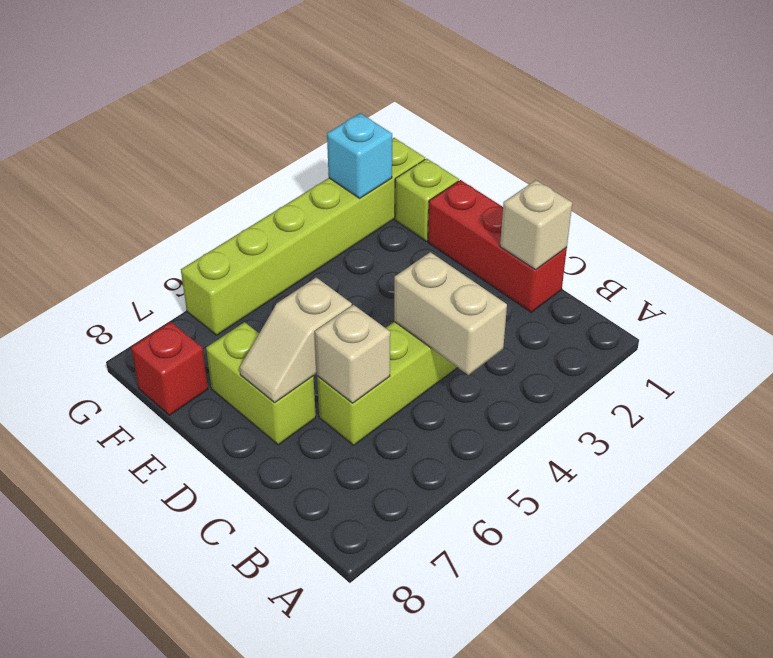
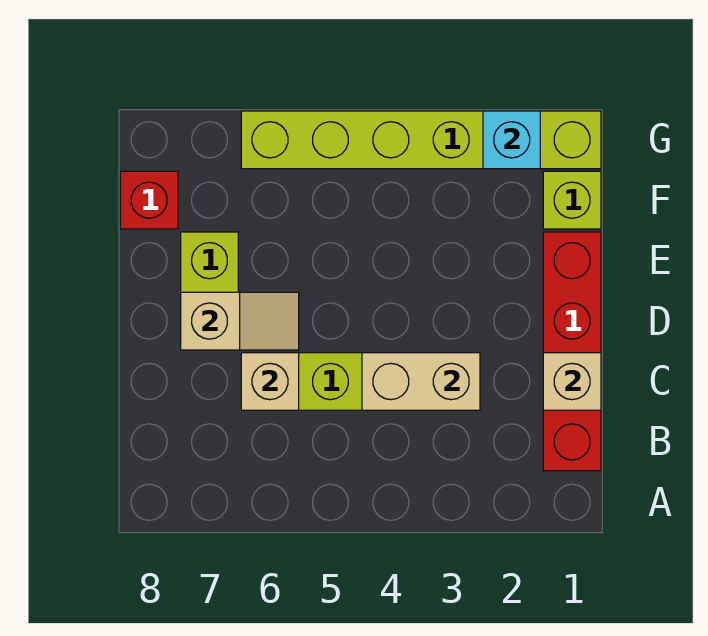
tan 1x2 brick [394,252,507,375] -> tan 1x2 brick turned to [362,353,480,410]
red 1x3 brick [428,180,567,312] -> red 1x4 brick [543,232,601,471]
tan 1x2 slope [240,278,352,403] -> tan 1x2 slope turned to [181,292,299,350]

